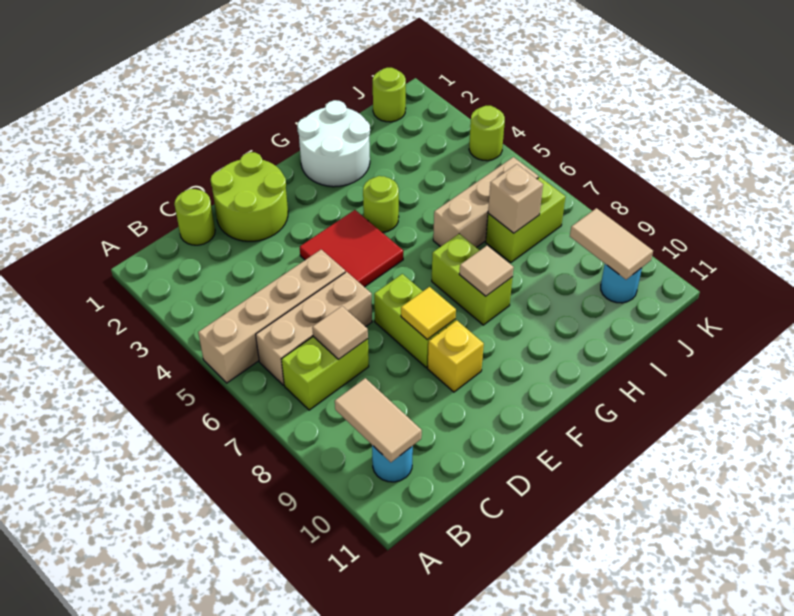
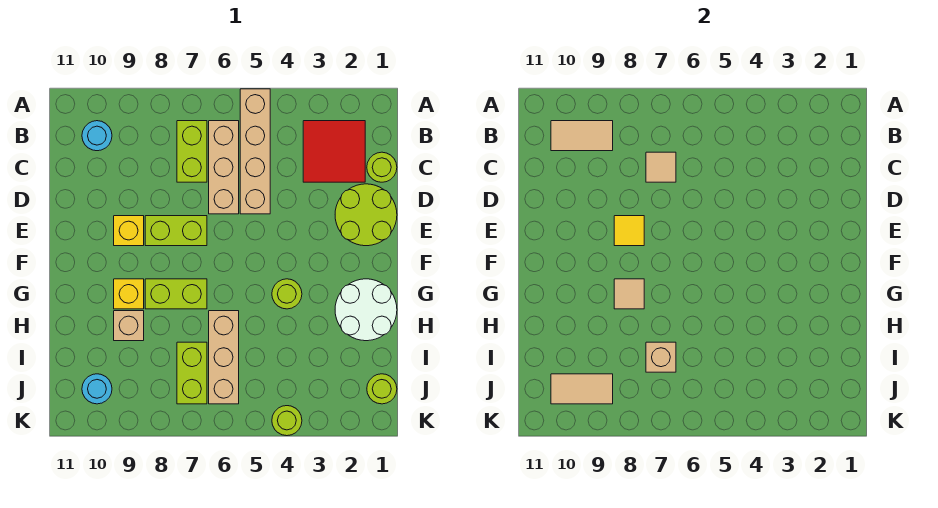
red 2x2 tile [300,210,403,287] -> red 2x2 tile moved to [303,121,365,182]
none -> yellow 1x1 brick [114,279,144,309]
none -> tan 1x1 brick [114,311,144,341]

